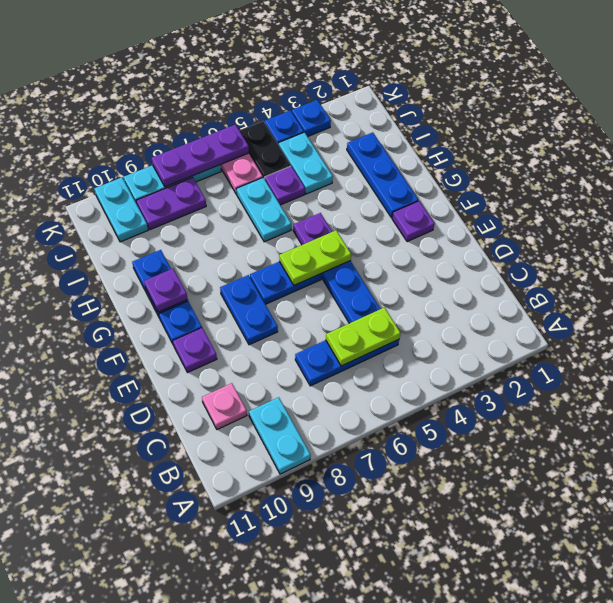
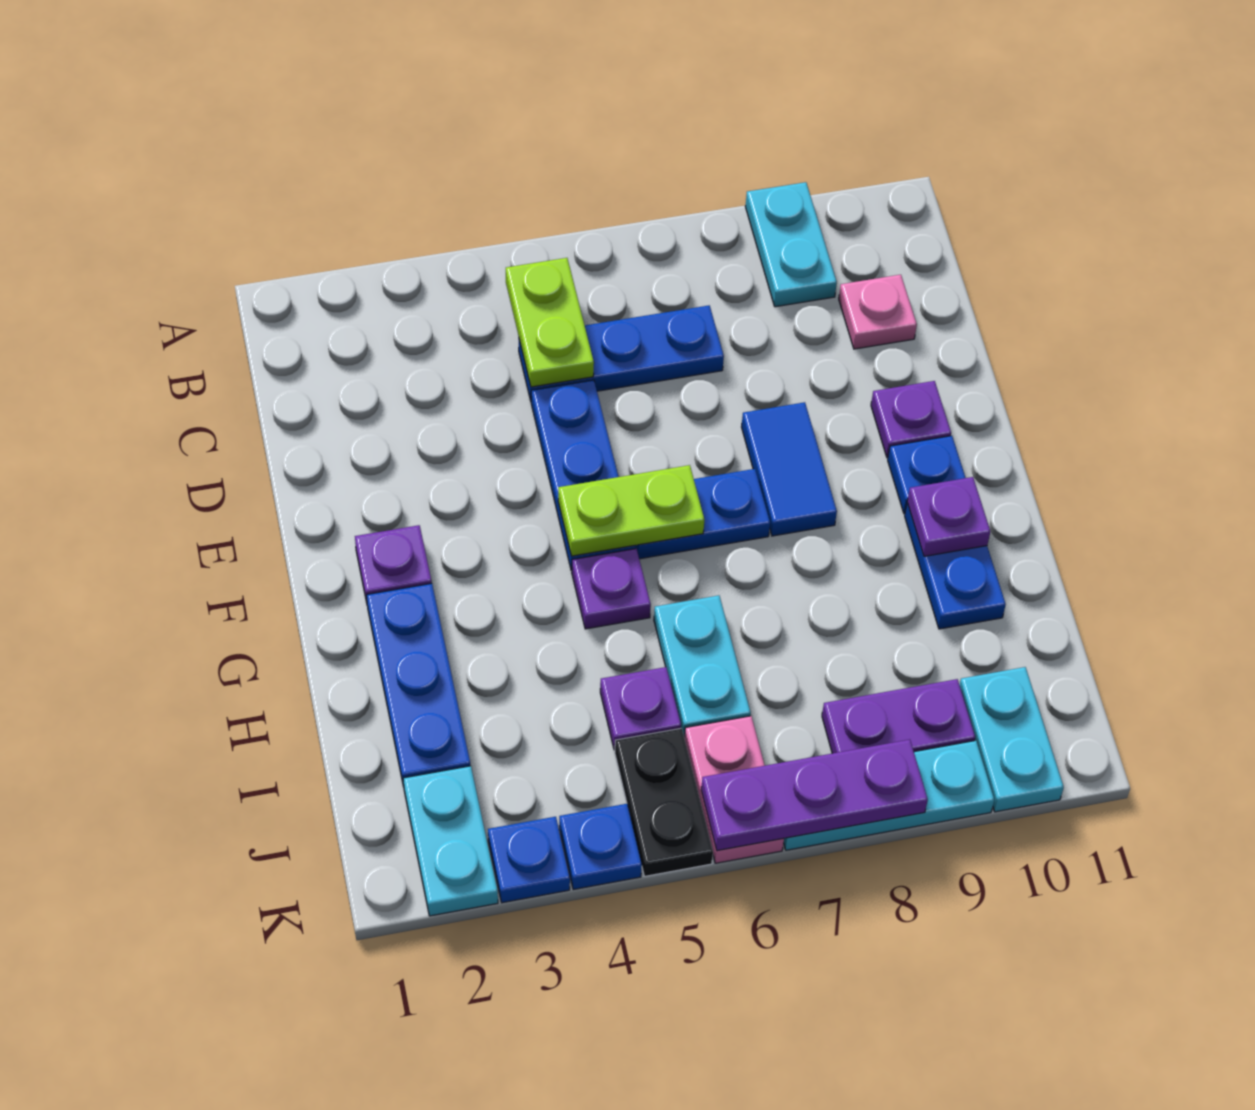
lime 1x2 plate [326,308,401,366] -> lime 1x2 plate turned to [506,258,594,387]
blue 1x2 plate [220,275,278,345] -> blue 1x2 tile [742,402,837,536]
cyan 1x2 plate [279,132,333,194] -> cyan 1x2 plate moved to [403,766,498,916]

